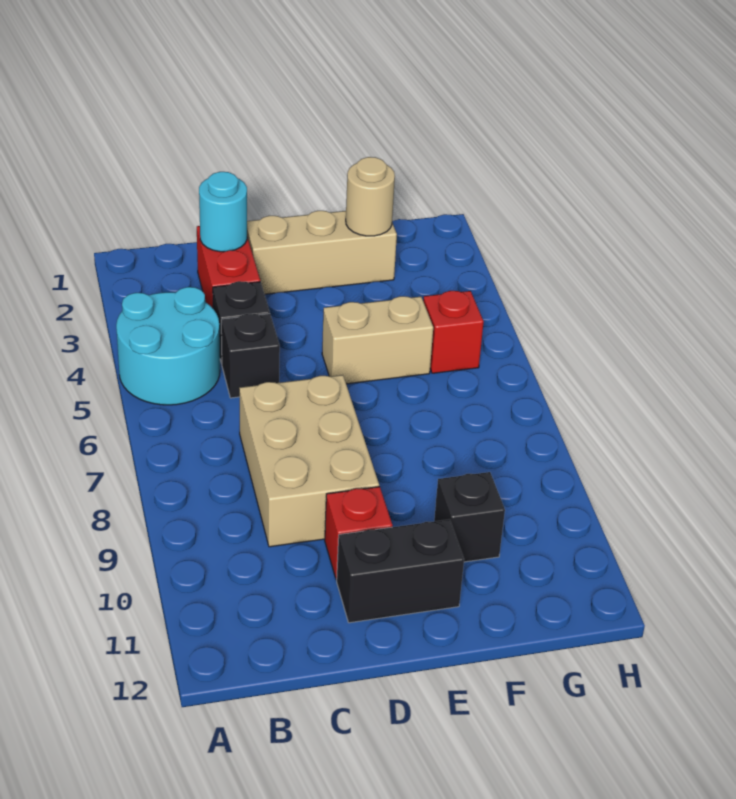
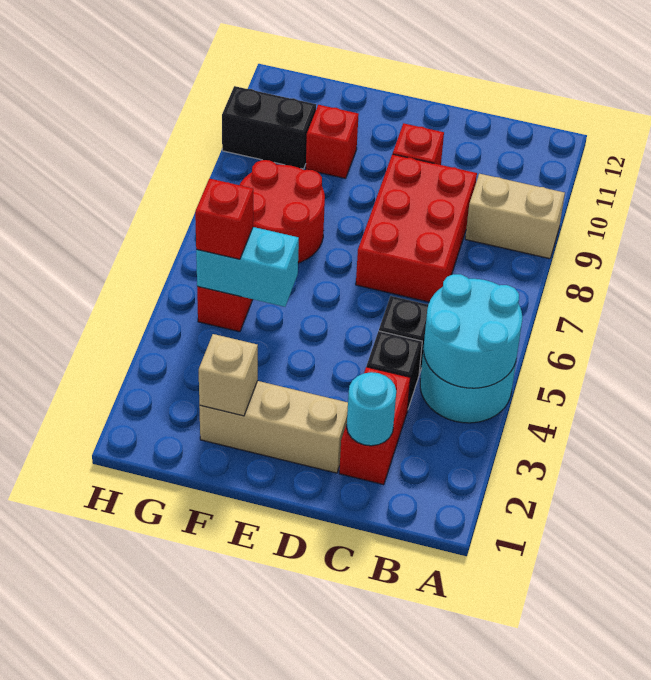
none -> cyan 2x2 round brick [424,274,522,388]
tan 2x3 brick [239,375,379,547] -> red 2x3 brick [356,154,477,302]
black 1x2 brick [337,519,464,623] -> black 1x2 brick moved to [222,86,316,169]
tan 1x2 brick [322,296,433,384] -> tan 1x2 brick moved to [465,174,565,259]
tan 1x1 round brick [346,157,395,236] -> tan 1x1 brick [199,334,258,416]
none -> cyan 1x2 brick [196,227,299,307]
none -> red 2x2 round brick [240,160,325,263]
black 1x1 brick [434,472,505,562] -> red 1x1 brick [306,105,359,178]
none -> red 1x1 brick [195,178,253,259]

